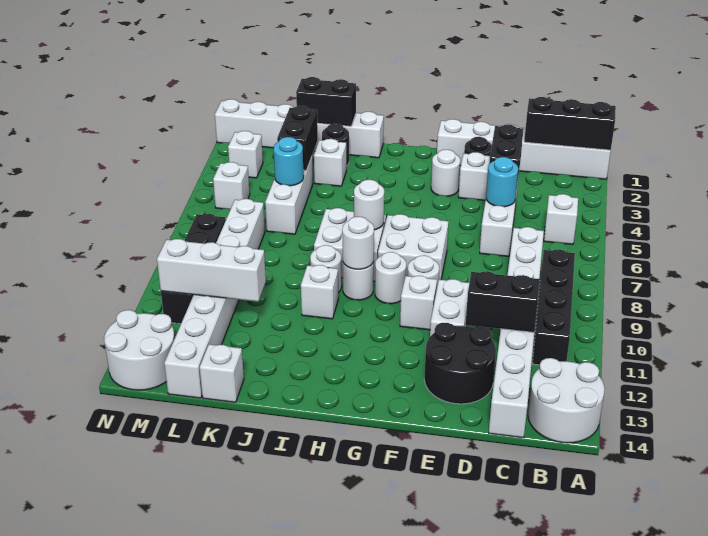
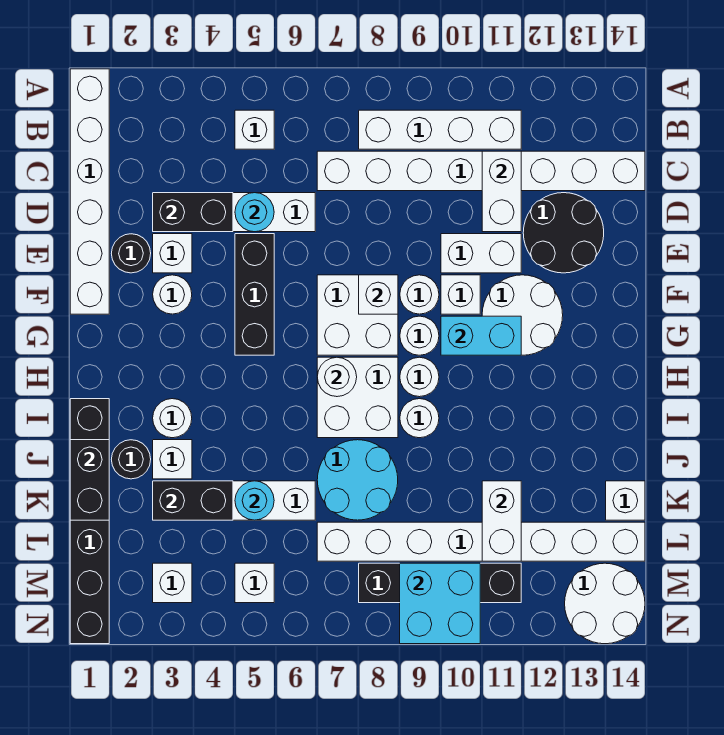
black 1x3 brick [524,97,616,150] -> black 1x3 brick moved to [235,234,274,355]
white 2x2 round brick [528,358,605,443] -> white 2x2 round brick moved to [482,275,563,355]
black 1x4 brick [532,249,575,365] -> white 1x4 brick [359,110,521,149]
black 1x2 brick [466,271,540,332] -> white 1x2 brick [482,151,521,232]
none -> cyan 1x2 brick [441,316,521,355]
white 1x1 round brick [342,217,374,269] -> white 1x1 round brick moved to [153,399,192,438]
white 1x6 brick [215,99,384,158] -> black 1x6 brick [70,399,109,644]
white 1x1 brick [301,265,338,319] -> white 1x1 brick moved to [359,275,398,314]
none -> cyan 2x2 round brick [317,440,398,520]
white 1x3 brick [157,239,266,302] -> white 1x2 brick [482,481,521,561]
none -> cyan 2x2 brick [400,563,480,644]

